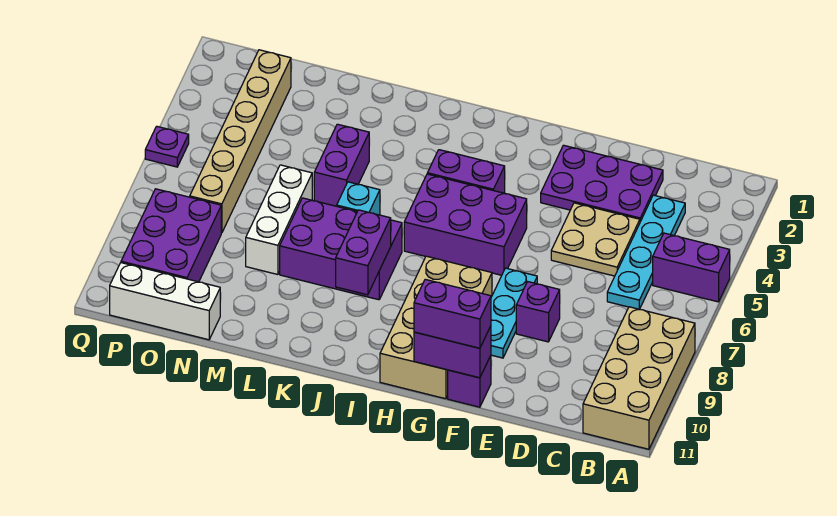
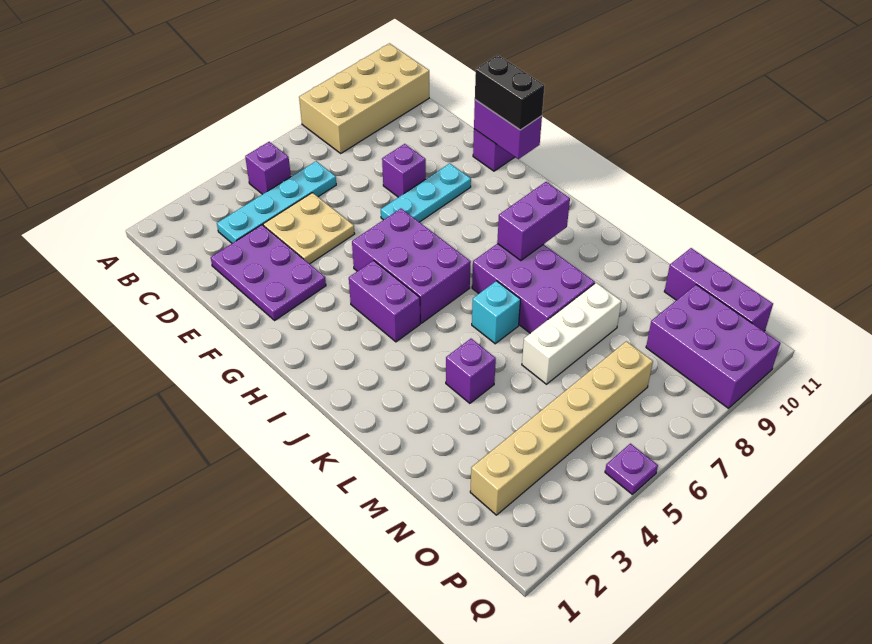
purple 1x2 brick [653,233,730,302] -> purple 1x1 brick [245,142,291,194]
purple 1x2 brick [414,279,491,348] -> black 1x2 brick [475,55,544,130]
tan 2x4 brick [380,256,492,399] -> none
purple 1x2 brick [314,124,369,206] -> purple 1x1 brick [446,339,496,403]
white 1x3 brick [110,263,220,340] -> purple 1x3 brick [664,248,773,331]
purple 2x3 brick [121,189,221,282] -> purple 2x3 brick turned to [646,285,780,408]

